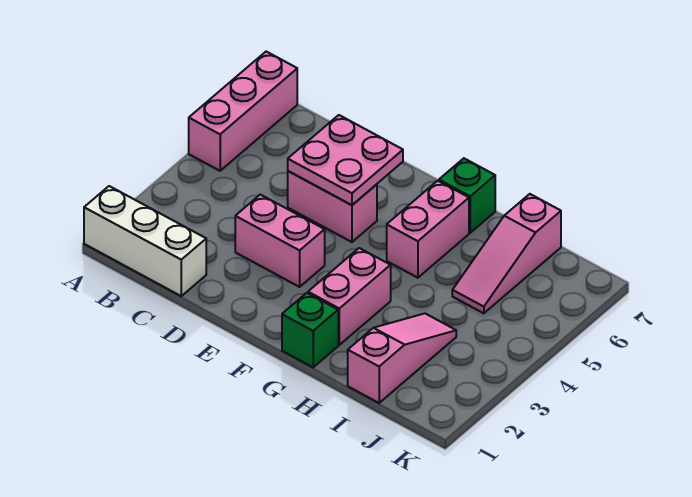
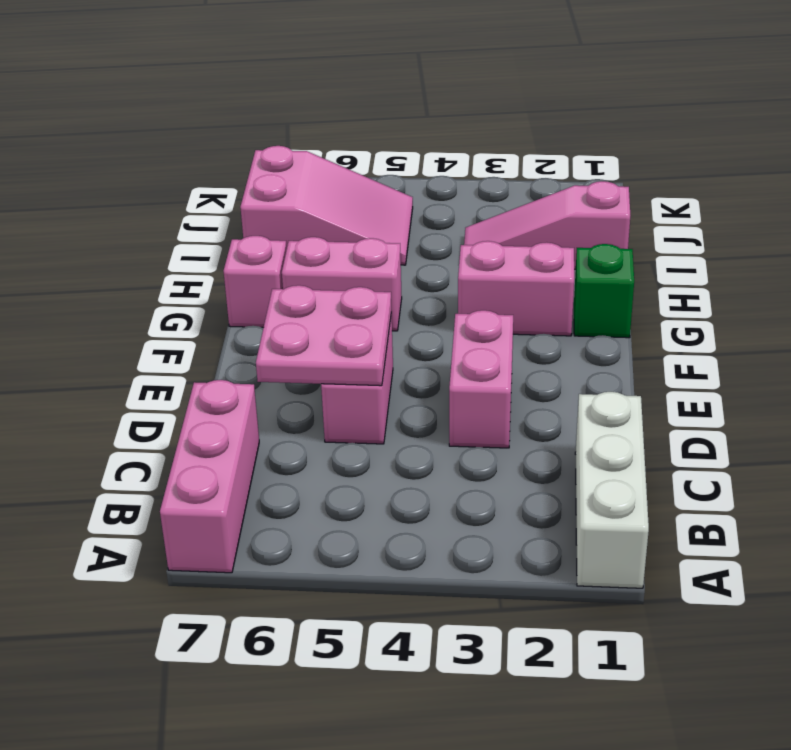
pink 1x3 brick [189,52,297,171] -> pink 1x3 brick turned to [160,380,259,573]
green 1x1 brick [439,158,495,233] -> pink 1x1 brick [224,236,286,327]
pink 1x3 slope [452,194,561,313] -> pink 2x3 slope [240,146,413,265]

